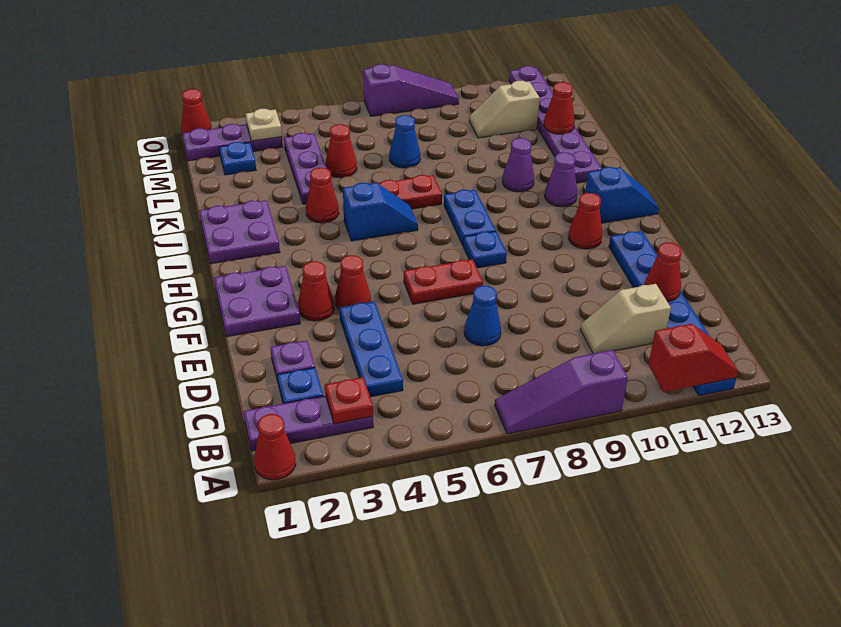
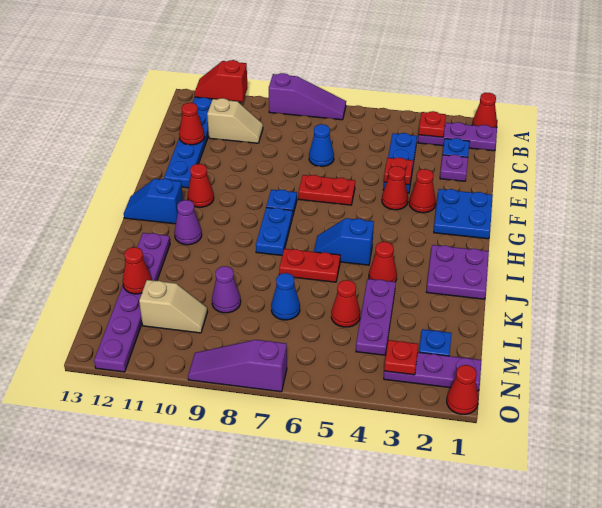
none -> red 1x1 plate [384,158,413,185]
purple 2x2 plate [214,266,300,337] -> blue 2x2 plate [434,189,493,239]
purple 1x1 cone [502,138,534,192] -> purple 1x1 cone moved to [212,266,241,313]
tan 1x1 plate [245,109,282,141] -> red 1x1 plate [384,340,418,375]

